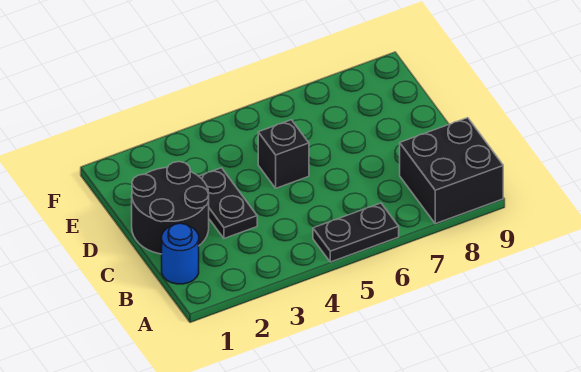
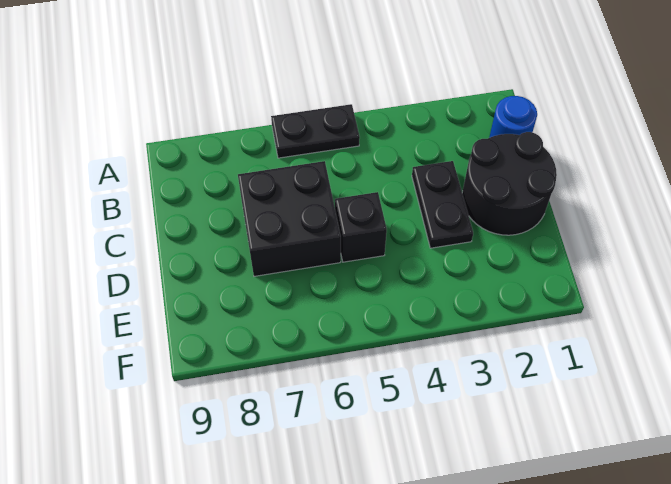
black 2x2 brick [400,118,503,224] -> black 2x2 brick moved to [238,161,341,276]

